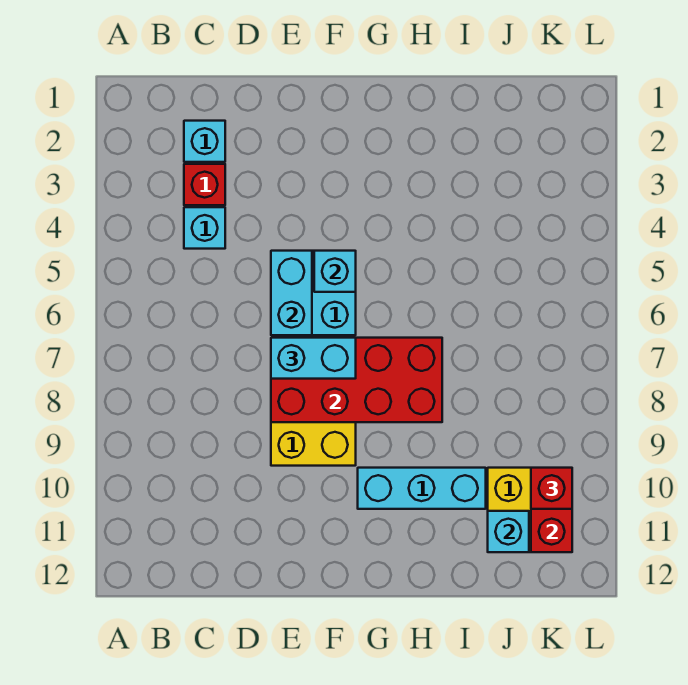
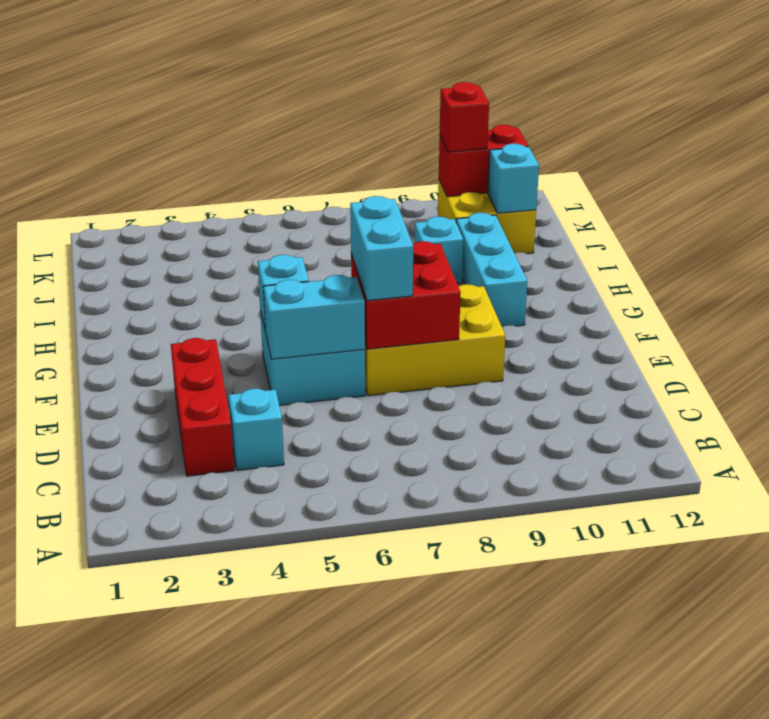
cyan 1x1 brick [184,121,225,162] -> cyan 1x1 brick moved to [414,217,463,283]
red 1x1 brick [184,164,225,205] -> red 1x3 brick [171,338,234,476]
red 2x4 brick [271,338,442,422] -> red 2x2 brick [351,241,461,349]

